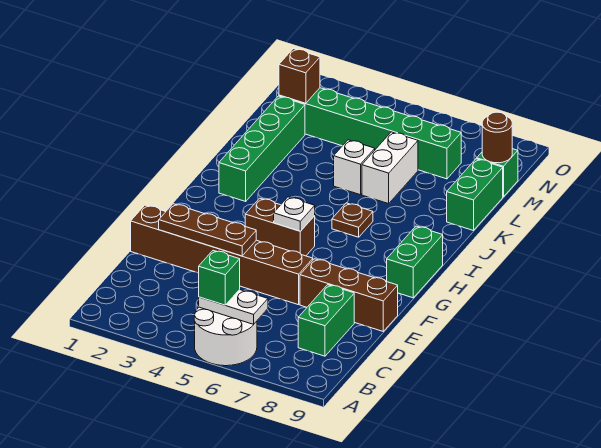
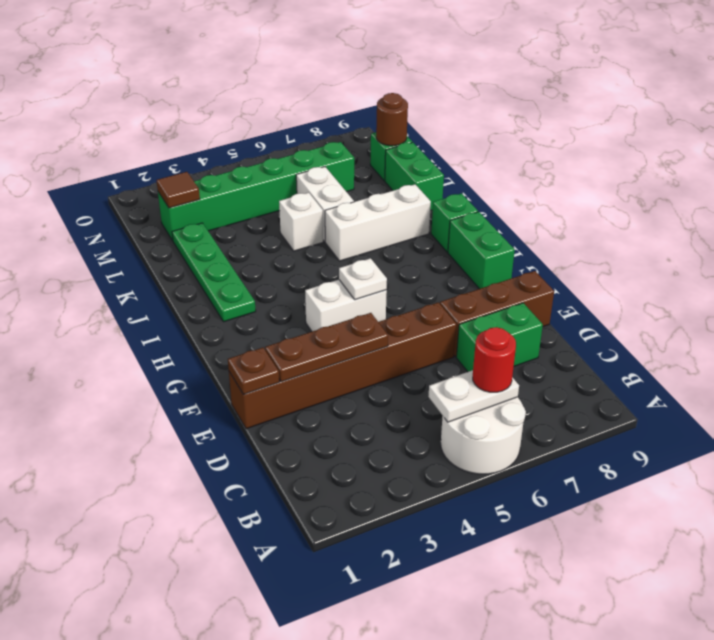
green 1x1 brick [199,250,240,305] -> green 1x1 brick moved to [431,193,478,252]
none -> red 1x1 round brick [473,327,516,392]
green 1x2 brick [298,285,354,356] -> green 1x2 brick turned to [456,303,543,372]
brown 1x2 brick [245,198,315,256] -> white 1x2 brick [305,280,387,331]
green 1x4 brick [219,96,305,201] -> green 1x4 plate [172,223,256,322]
brown 1x1 plate [332,203,373,237] -> brown 1x1 plate moved to [228,348,279,395]
none -> white 1x3 brick [325,184,431,261]
brown 1x1 brick [279,48,320,103] -> brown 1x1 tile [156,172,200,208]

